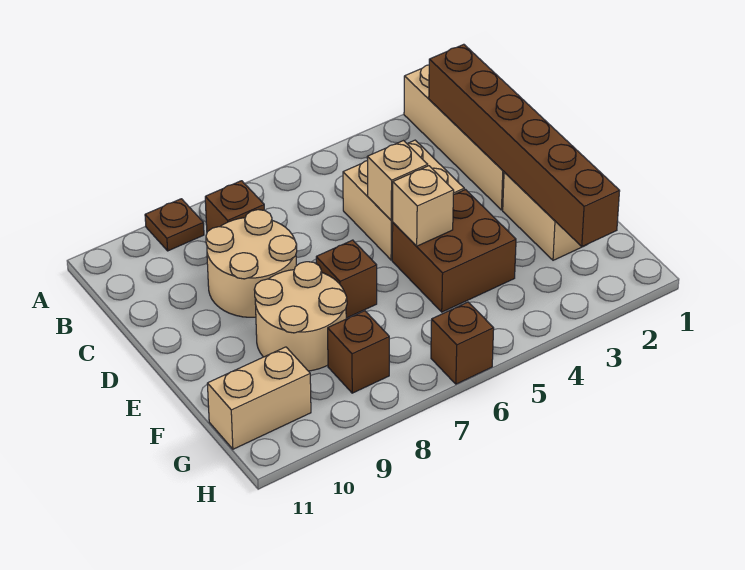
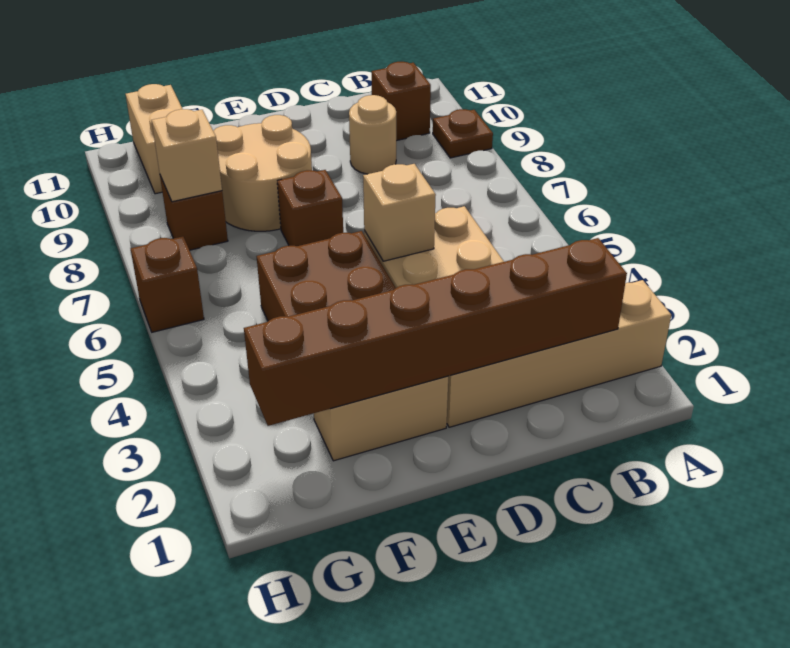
brown 1x1 brick [205,181,264,232] -> brown 1x1 brick moved to [371,62,431,141]
tan 2x2 round brick [206,210,297,317] -> tan 1x1 round brick [349,95,396,174]
tan 1x1 brick [393,166,454,246] -> tan 1x1 brick moved to [152,109,222,202]

